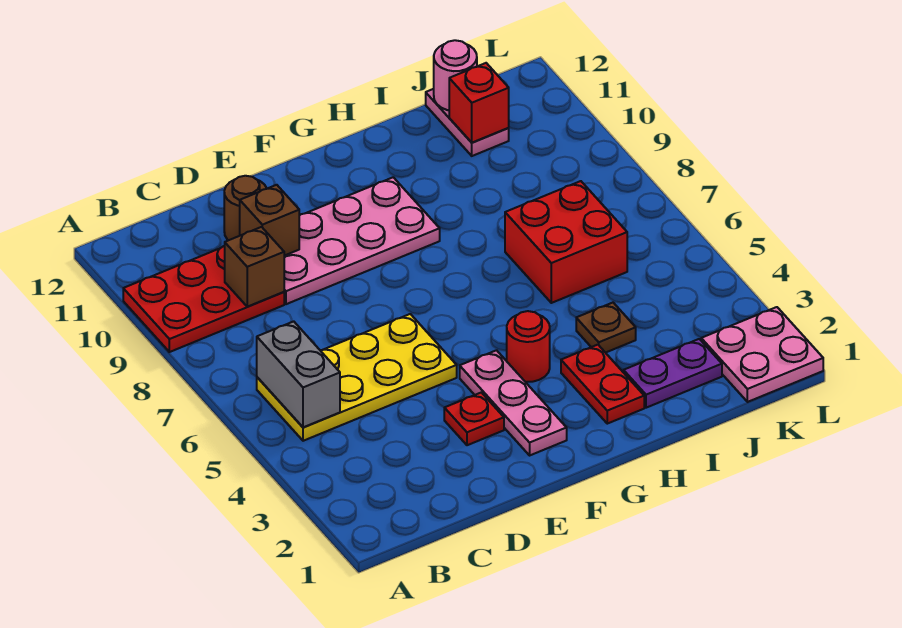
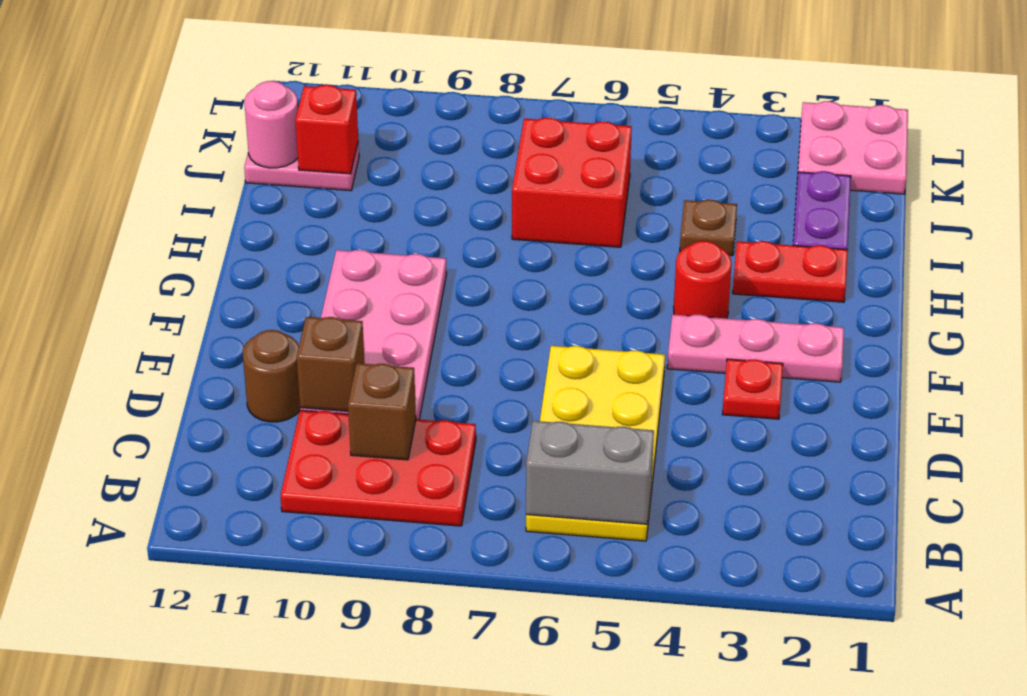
red 2x3 plate [123,246,284,352] -> red 2x3 plate turned to [280,410,476,526]

